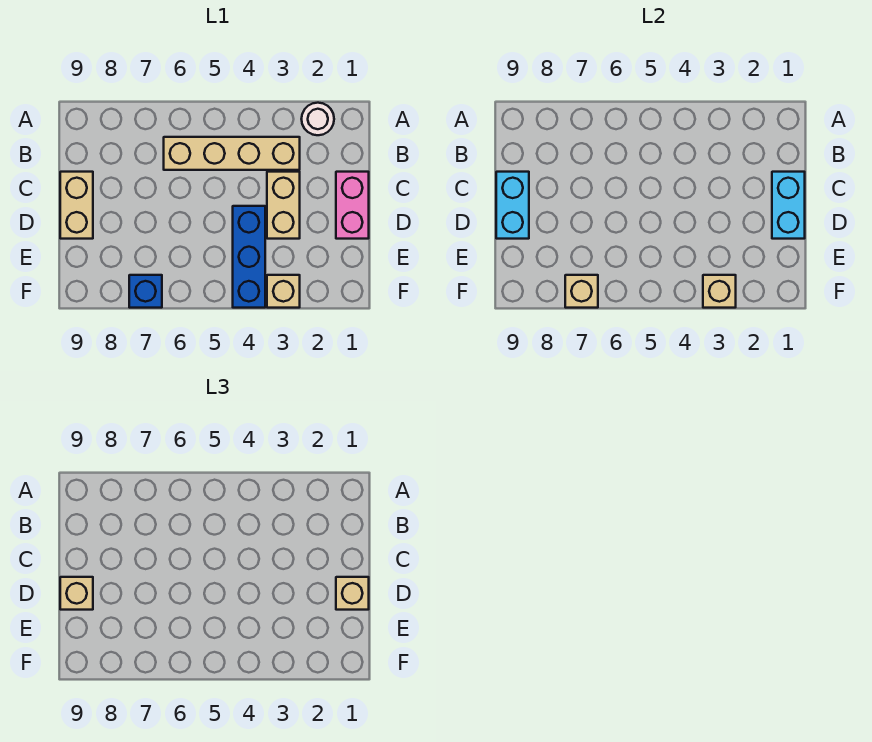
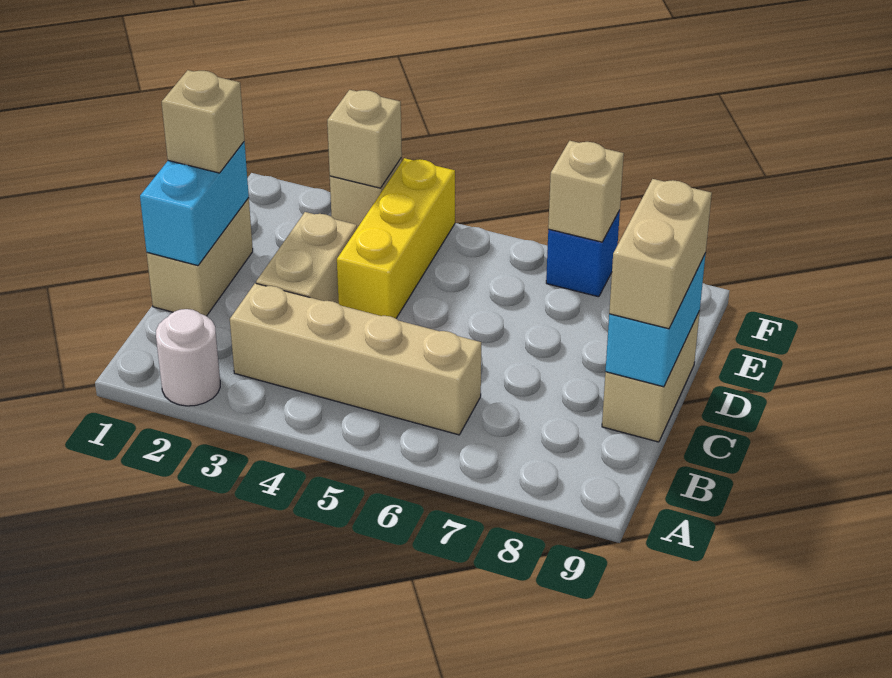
pink 1x2 brick [336,172,369,239] -> tan 1x2 brick [147,198,253,316]
blue 1x3 brick [233,206,265,308] -> yellow 1x3 brick [337,158,455,318]
tan 1x1 brick [60,577,93,610] -> tan 1x2 brick [609,179,712,329]

